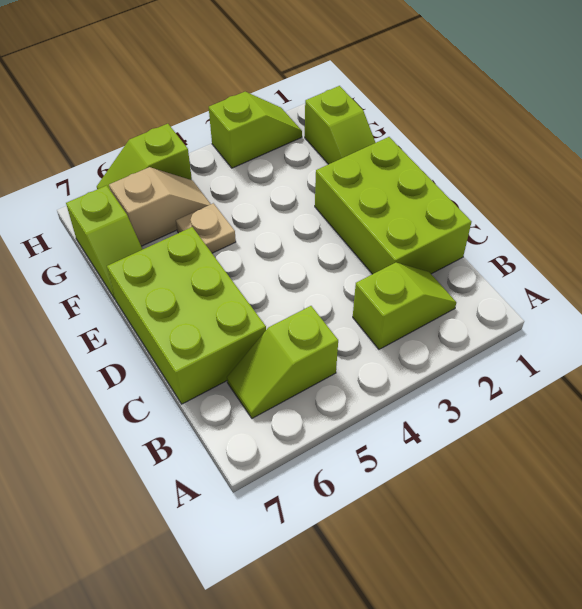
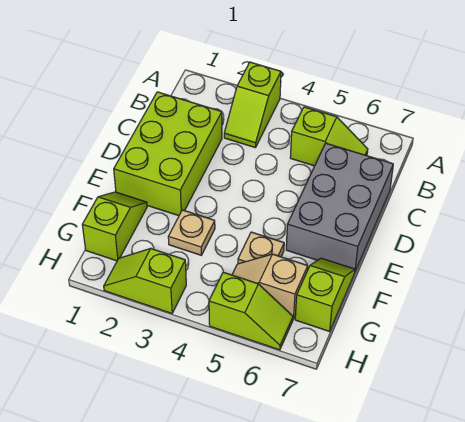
lime 1x2 slope [353,263,456,349] -> lime 1x2 slope turned to [224,62,281,148]
lime 2x3 brick [107,227,266,404] -> grey 2x3 brick [286,143,393,271]
none -> tan 1x1 plate [168,210,215,255]

